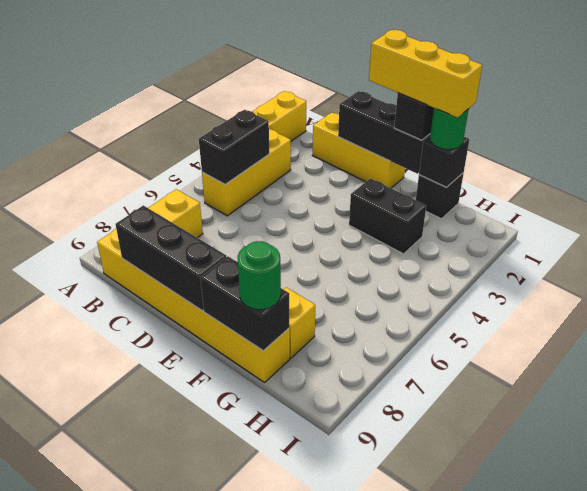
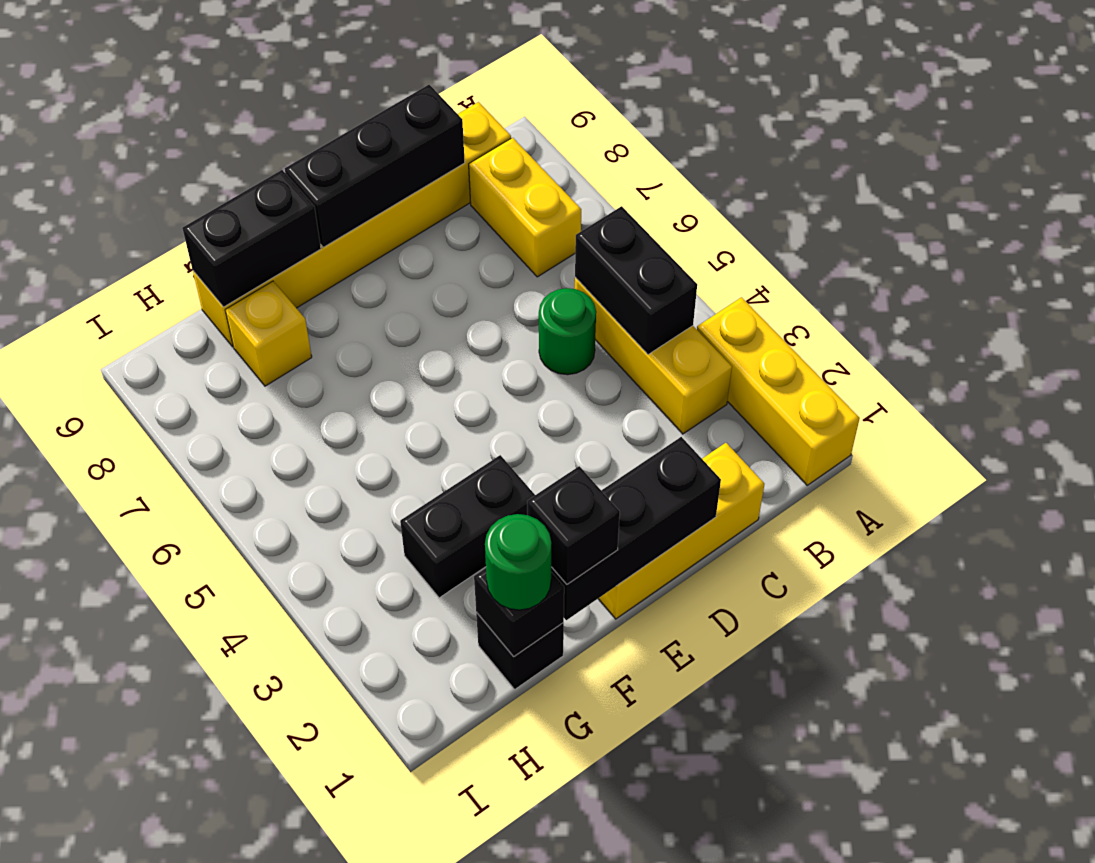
yellow 1x3 brick [369,30,482,117] -> none
green 1x1 round brick [237,241,281,310] -> green 1x1 round brick moved to [539,288,596,375]

